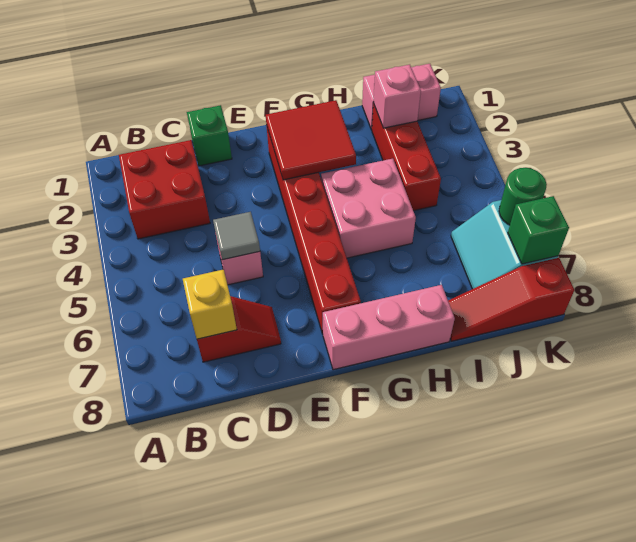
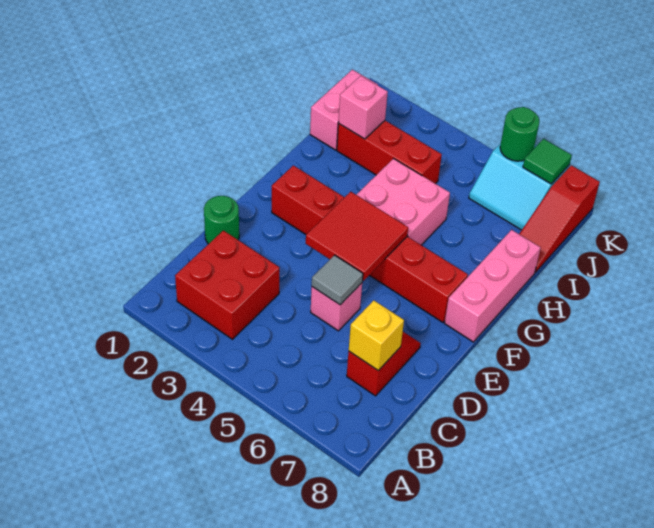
green 1x1 brick [187,105,232,166] -> green 1x1 round brick [204,196,239,244]
red 2x2 tile [266,100,356,180] -> red 2x2 tile moved to [306,192,408,281]
green 1x1 brick [508,196,569,264] -> green 1x1 tile [523,139,572,184]

